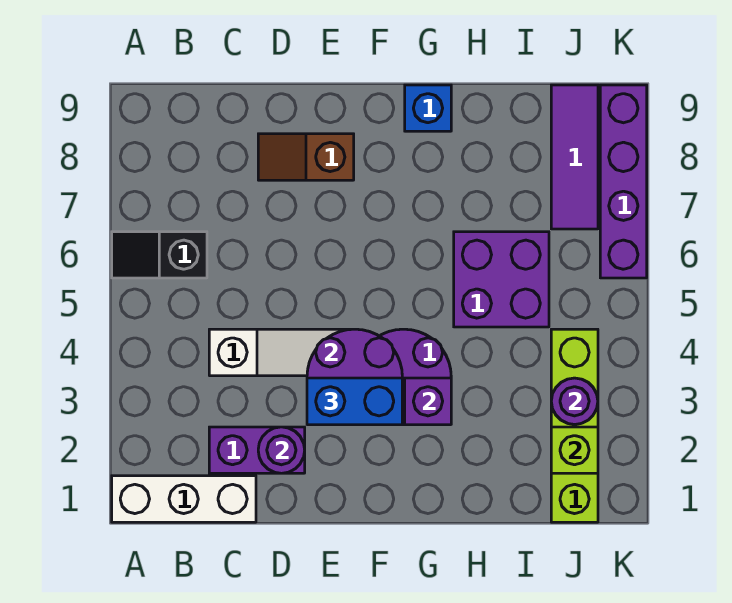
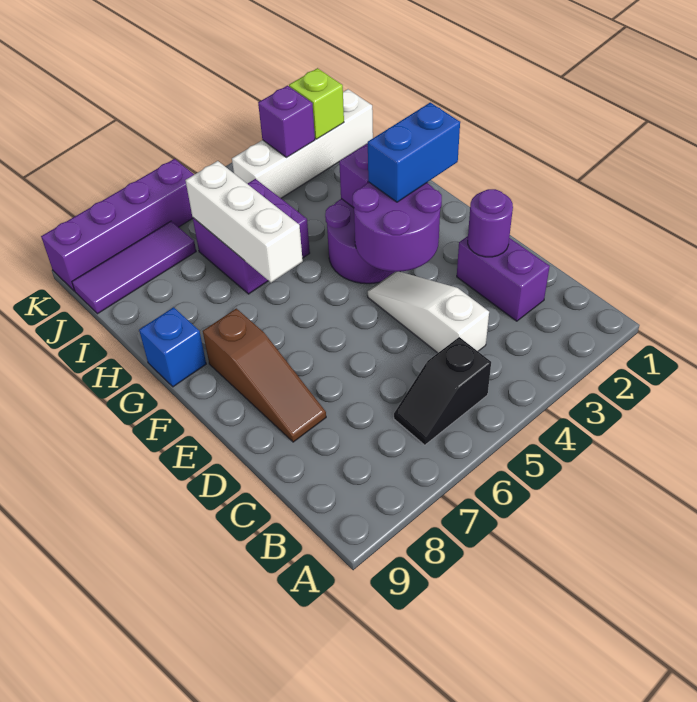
white 1x3 brick [112,476,256,522] -> white 1x3 brick moved to [185,161,303,282]
black 1x2 slope [112,232,207,278] -> black 1x2 slope turned to [394,337,491,445]
brown 1x2 slope [258,134,354,180] -> brown 1x3 slope [203,308,326,442]
blue 1x2 brick [307,378,402,425] -> blue 1x2 brick turned to [368,103,460,202]
lime 1x4 brick [551,329,598,522] -> white 1x4 brick [232,89,373,198]
purple 1x1 round brick [551,378,598,425] -> purple 1x1 brick [258,86,315,157]

